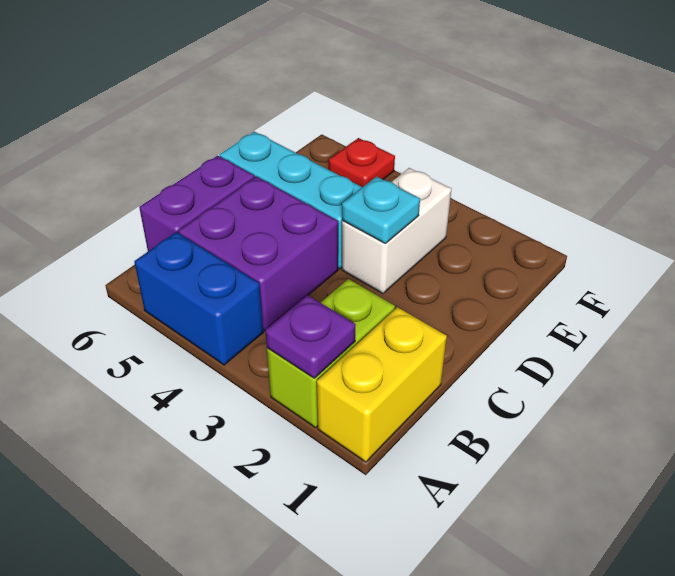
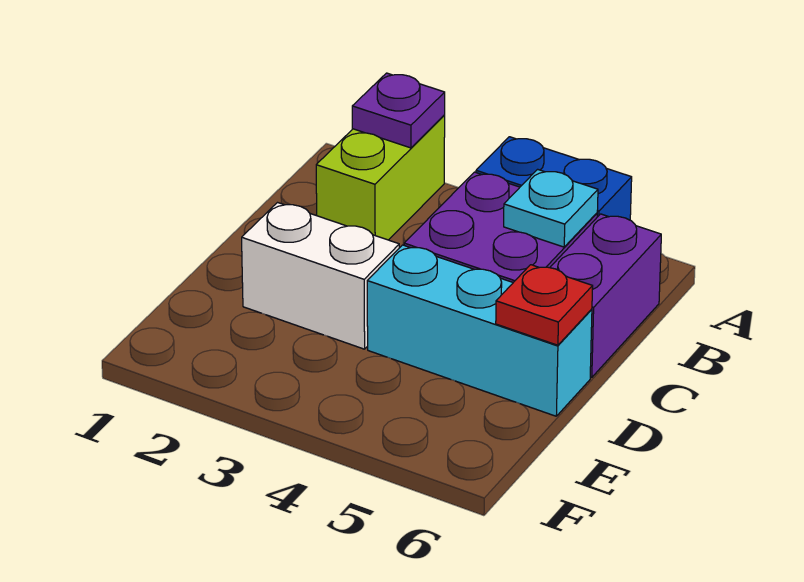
yellow 1x2 brick [317,307,447,462] -> none
white 1x2 brick [342,168,451,293] -> white 1x2 brick turned to [242,203,399,349]
cyan 1x1 plate [342,177,420,243] -> cyan 1x1 plate moved to [504,169,598,247]
red 1x1 plate [329,138,395,187] -> red 1x1 plate moved to [496,265,593,345]

